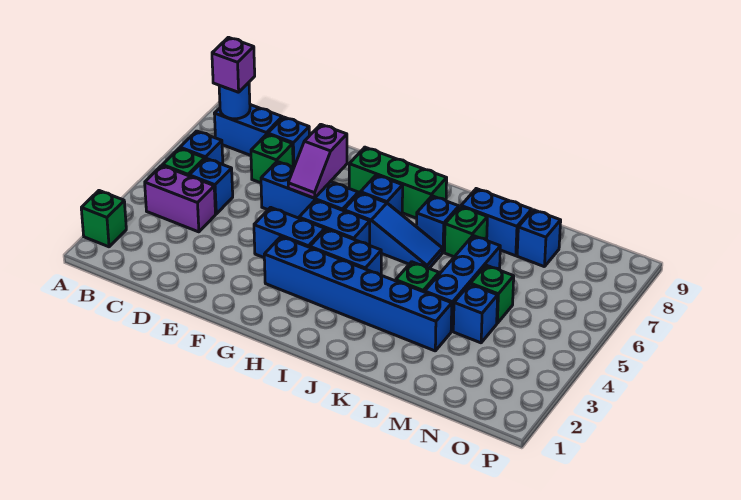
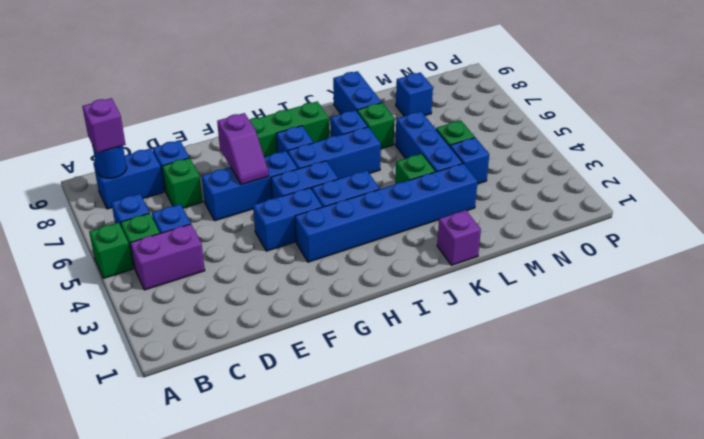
green 1x1 brick [81,191,126,247] -> green 1x1 brick moved to [89,223,133,278]
blue 1x3 slope [344,193,442,268] -> blue 1x3 brick [288,127,381,179]
none -> purple 1x1 brick [437,210,481,265]
blue 1x2 brick [461,189,532,256] -> blue 1x2 brick turned to [333,71,382,114]

